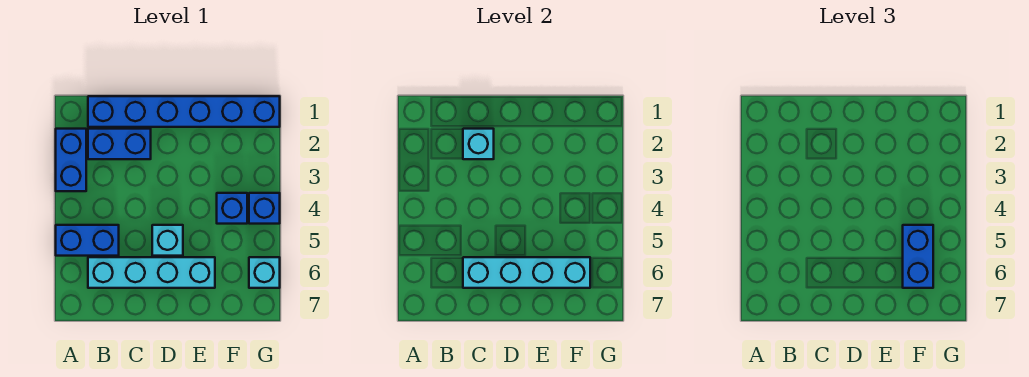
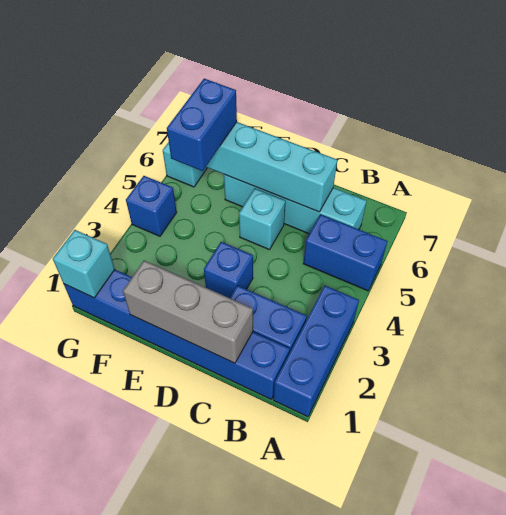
blue 1x2 brick [56,129,86,191] -> blue 1x3 brick [273,286,359,417]
none -> grey 1x3 brick [123,260,253,363]
cyan 1x1 brick [463,129,494,159] -> cyan 1x1 brick moved to [53,230,115,298]
blue 1x1 brick [217,193,247,224] -> blue 1x1 brick moved to [204,242,253,298]

